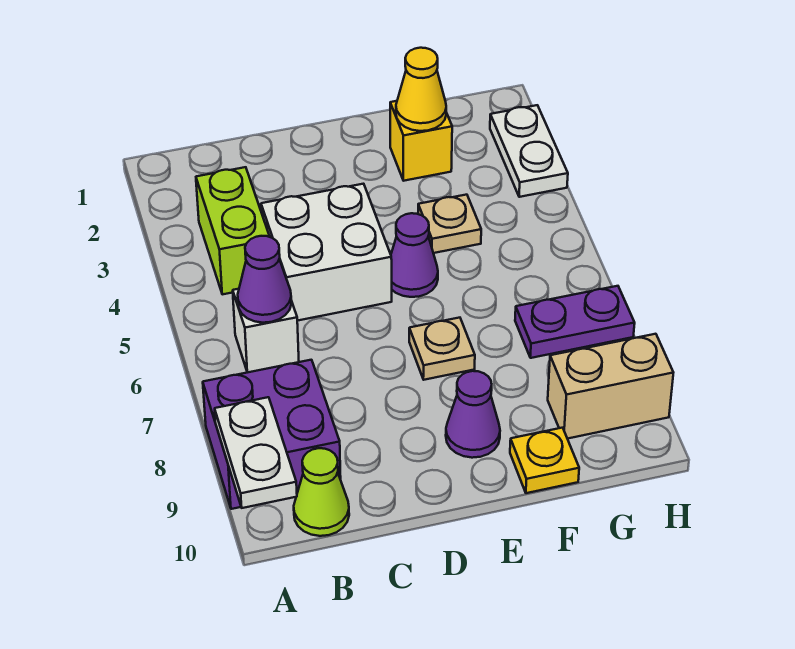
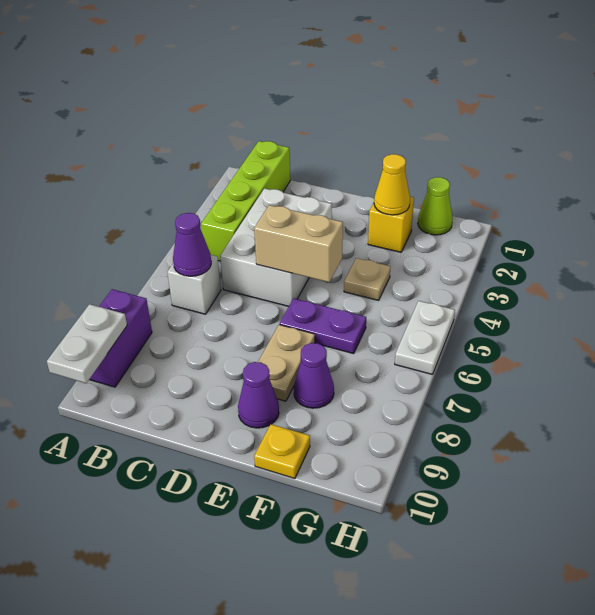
purple 2x2 brick [203,360,341,509] -> purple 1x2 brick [89,289,152,387]
lime 1x2 brick [196,167,270,294] -> lime 1x4 brick [201,141,290,261]
lime 1x1 cone [294,448,349,536] -> lime 1x1 cone moved to [418,177,453,235]
white 2x2 brick [261,184,392,321] -> white 2x3 brick [220,188,332,306]
purple 1x1 cone [391,213,438,297] -> purple 1x1 cone moved to [294,343,334,408]
tan 1x1 plate [409,318,475,380] -> tan 1x2 plate [258,325,315,401]
purple 1x2 plate [515,286,635,358] -> purple 1x2 plate moved to [280,298,366,354]
tan 1x2 brick [548,334,673,439] -> tan 1x2 brick moved to [254,205,343,282]
white 1x2 plate [490,105,568,197] -> white 1x2 plate moved to [395,301,455,374]

